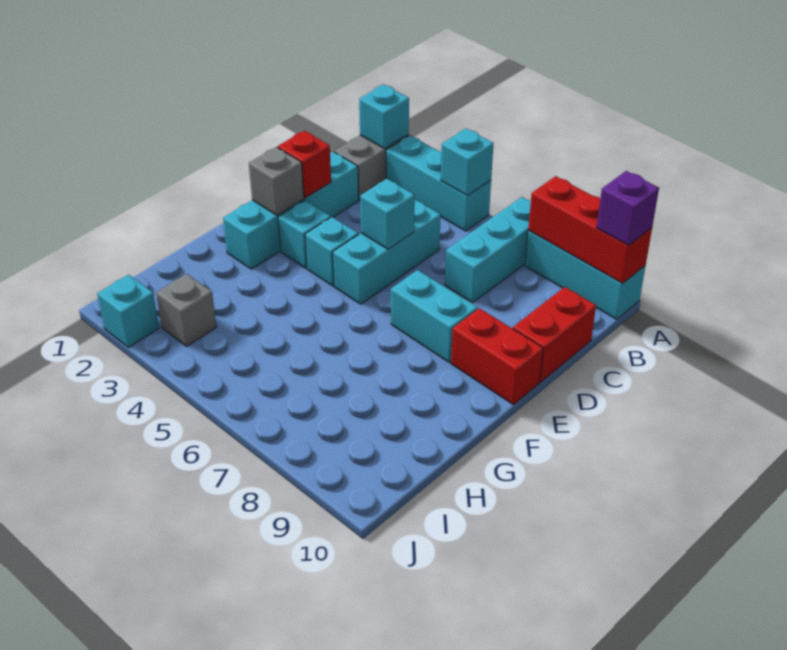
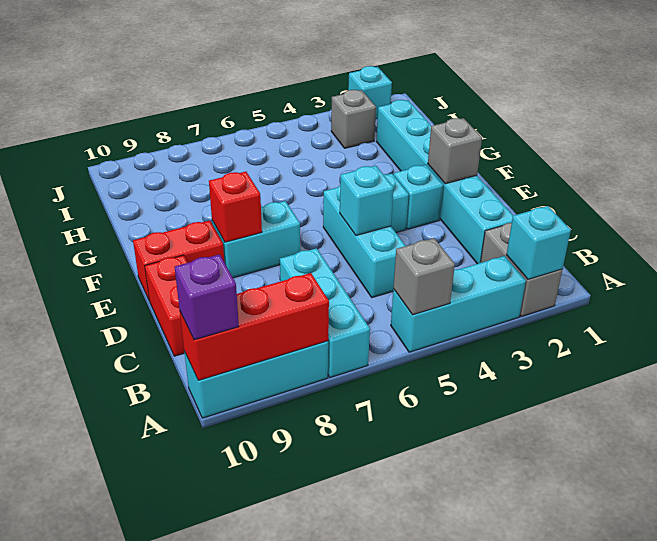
cyan 1x1 brick [441,129,494,196] -> grey 1x1 brick [393,238,455,315]
cyan 1x4 brick [223,152,359,269] -> cyan 1x6 brick [377,100,513,264]
red 1x1 brick [278,131,331,198] -> red 1x1 brick moved to [209,172,262,242]

